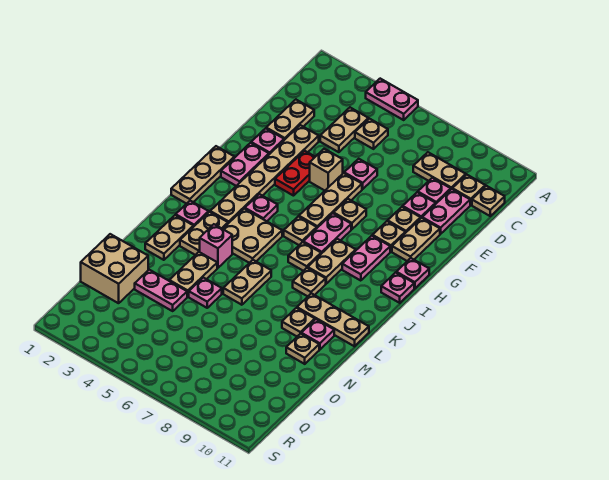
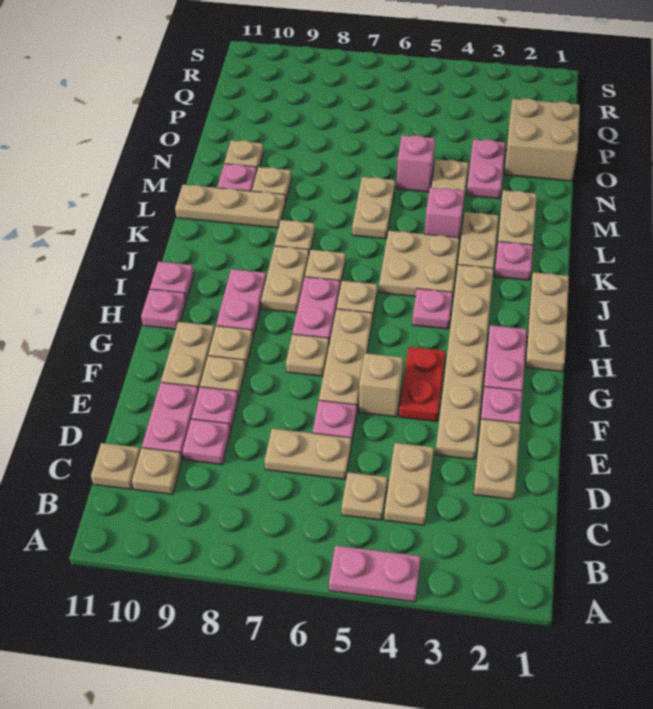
tan 1x2 plate [413,152,466,189] -> tan 1x2 plate moved to [265,429,351,479]
pink 1x1 plate [189,278,222,308] -> pink 1x1 brick [397,135,435,192]
pink 1x2 plate [135,270,187,311] -> pink 1x2 plate turned to [467,139,506,199]

